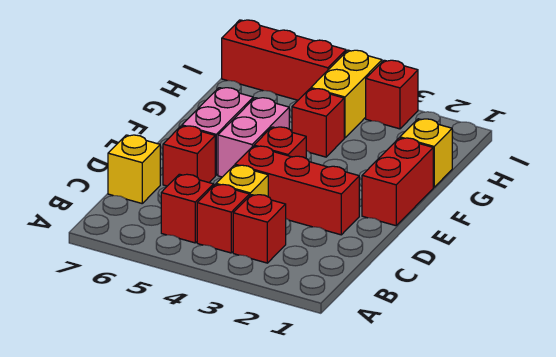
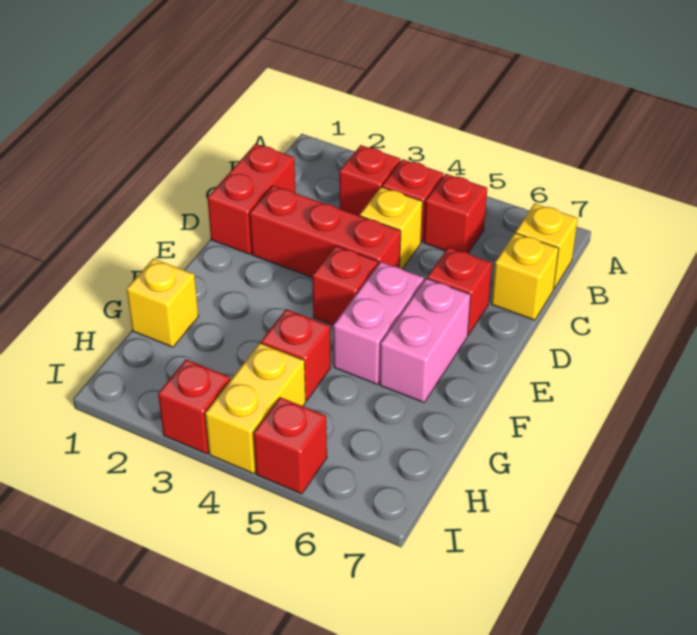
none -> yellow 1x1 brick [516,204,578,289]
red 1x2 brick [362,138,433,226] -> red 1x2 brick moved to [207,144,296,254]
red 1x3 brick [222,20,346,100] -> red 1x1 brick [254,397,327,494]

